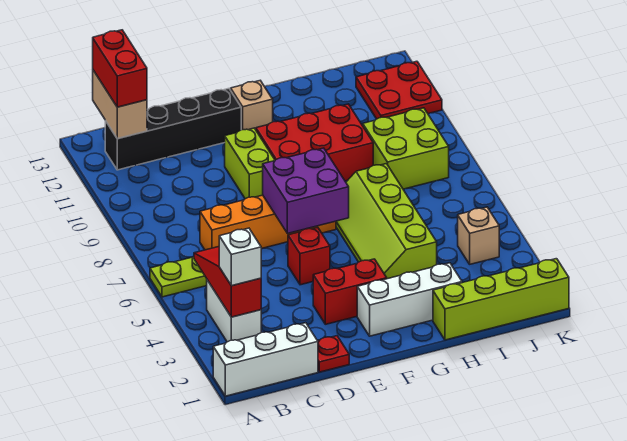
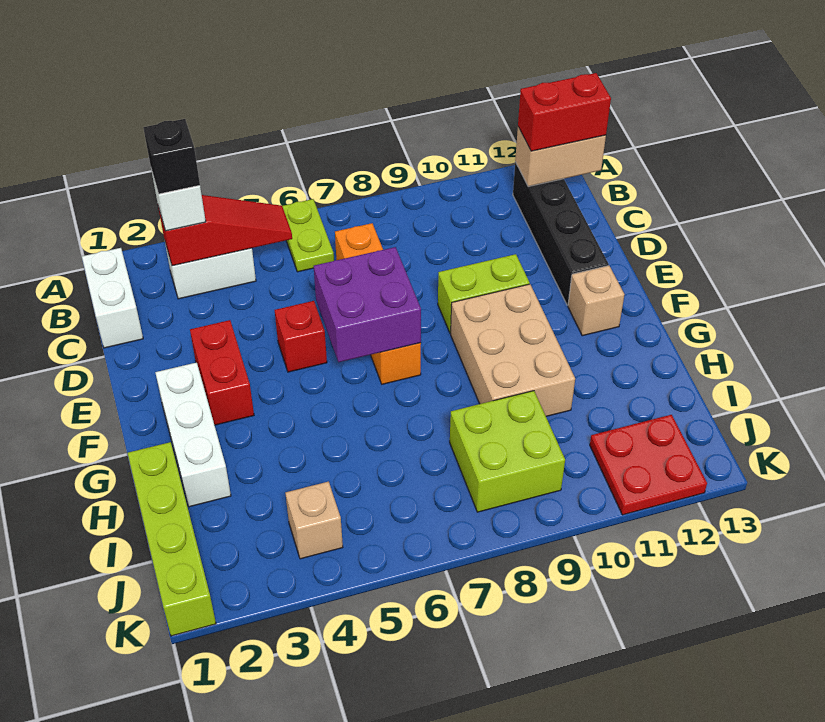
white 1x3 brick [213,323,318,396] -> white 1x2 brick [82,248,143,348]
none -> black 1x1 brick [143,119,200,194]
red 1x1 plate [318,336,349,372] -> none
red 2x3 brick [256,104,373,181] -> tan 2x3 brick [451,284,575,416]
lime 2x4 slope [336,164,437,279] -> none

